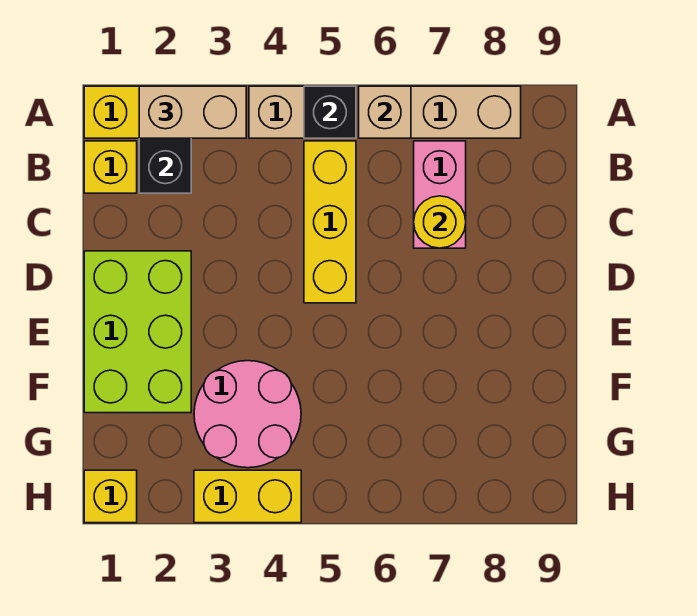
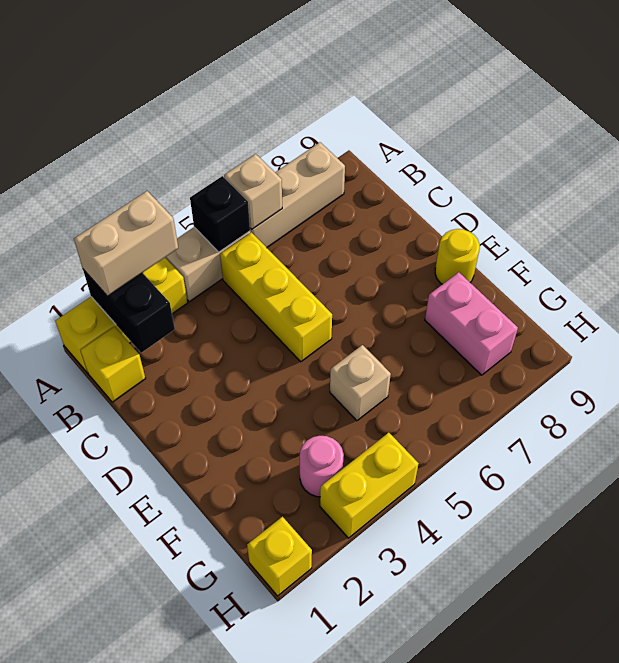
pink 1x2 brick [414,141,466,248] -> pink 1x2 brick moved to [425,272,518,375]
yellow 1x1 round brick [414,196,466,248] -> yellow 1x1 round brick moved to [435,229,480,284]
lime 2x3 brick [84,251,191,413] -> none
pink 2x2 round brick [194,361,301,468] -> pink 1x1 round brick [300,436,344,497]
none -> tan 1x1 brick [330,345,391,421]

